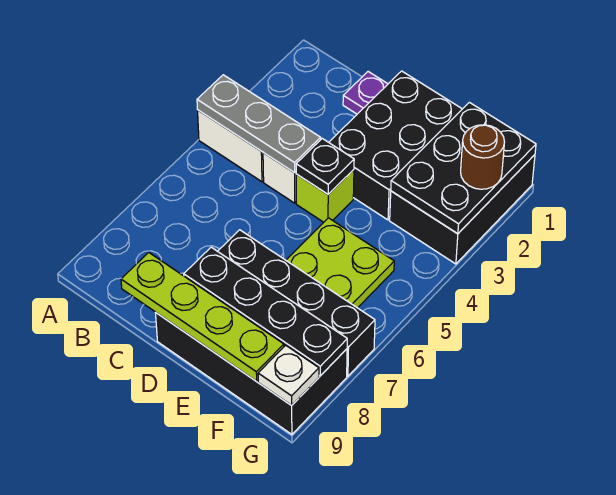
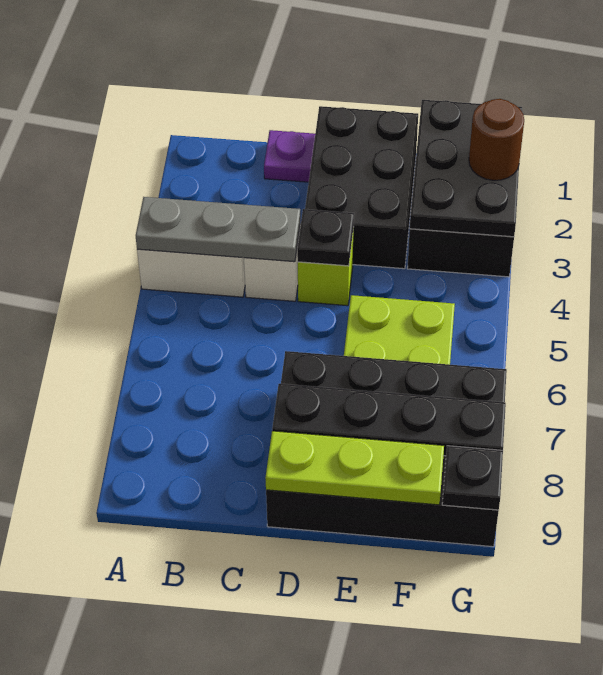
lime 1x4 plate [121,252,284,381] -> lime 1x3 plate [265,431,444,505]
white 1x1 plate [258,345,319,405] -> black 1x1 plate [442,446,503,510]

